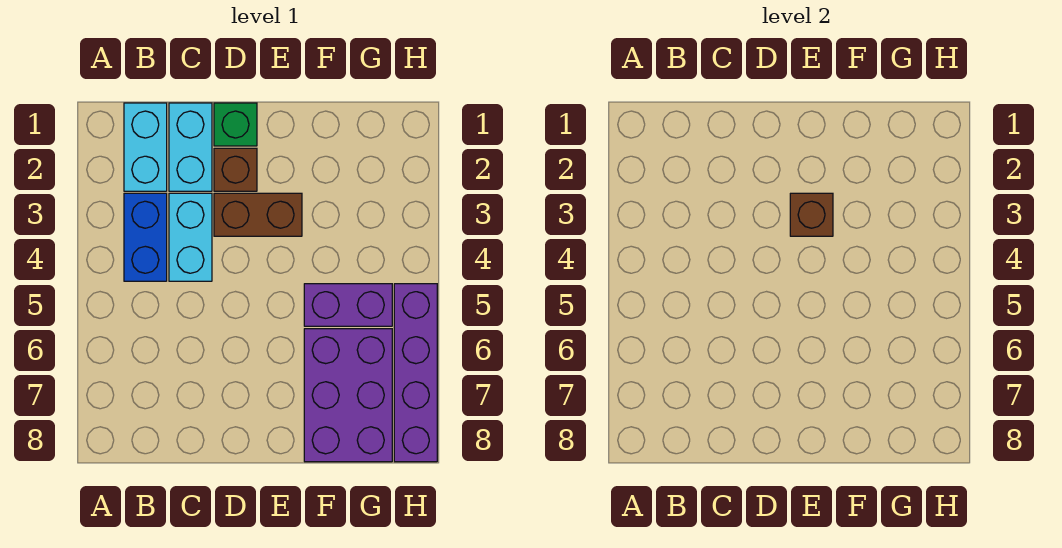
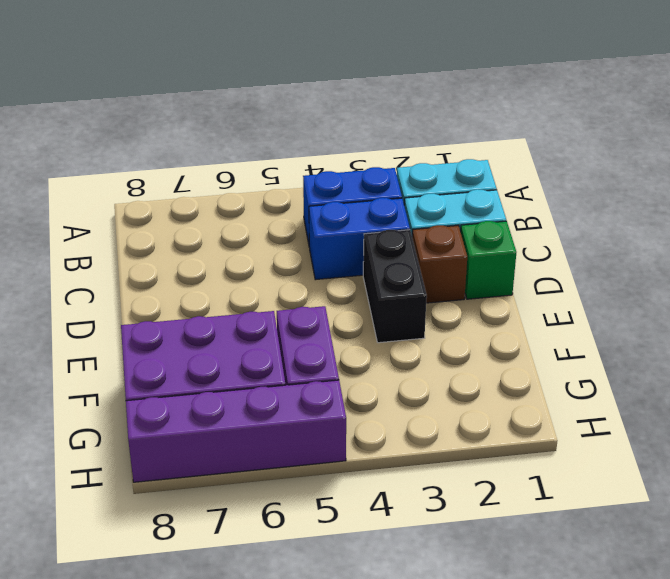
cyan 1x2 brick [169,193,212,281] -> blue 1x2 brick [309,198,410,280]
brown 1x2 brick [214,193,302,236] -> black 1x2 brick [363,230,427,343]
brown 1x1 brick [790,193,833,236] -> none

